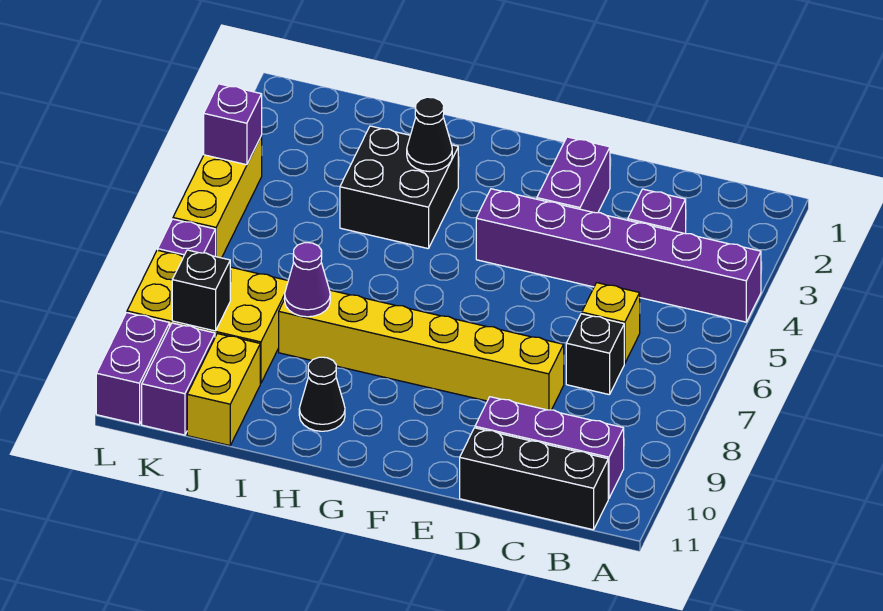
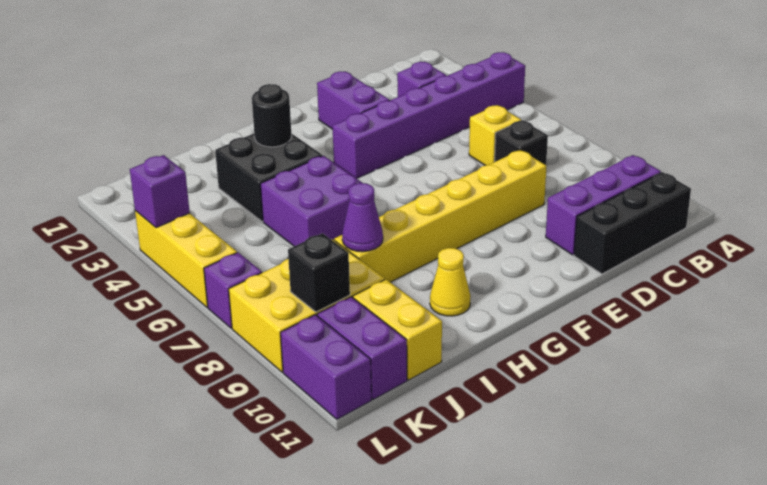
black 1x1 cone [407,97,452,172] -> black 1x1 round brick [252,84,292,147]
none -> purple 2x2 brick [261,156,362,246]
black 1x1 cone [299,357,345,431] -> yellow 1x1 cone [430,248,471,316]

